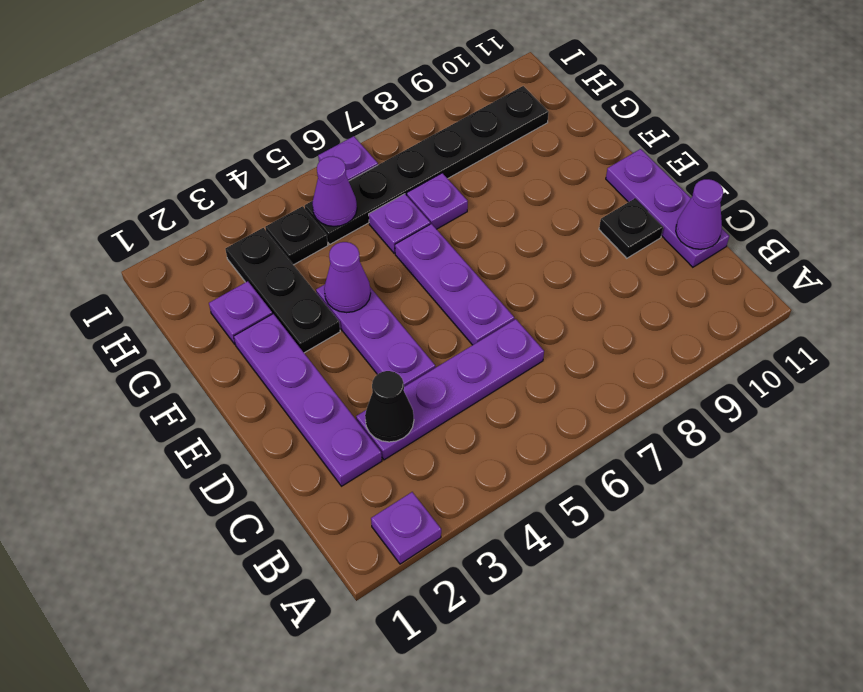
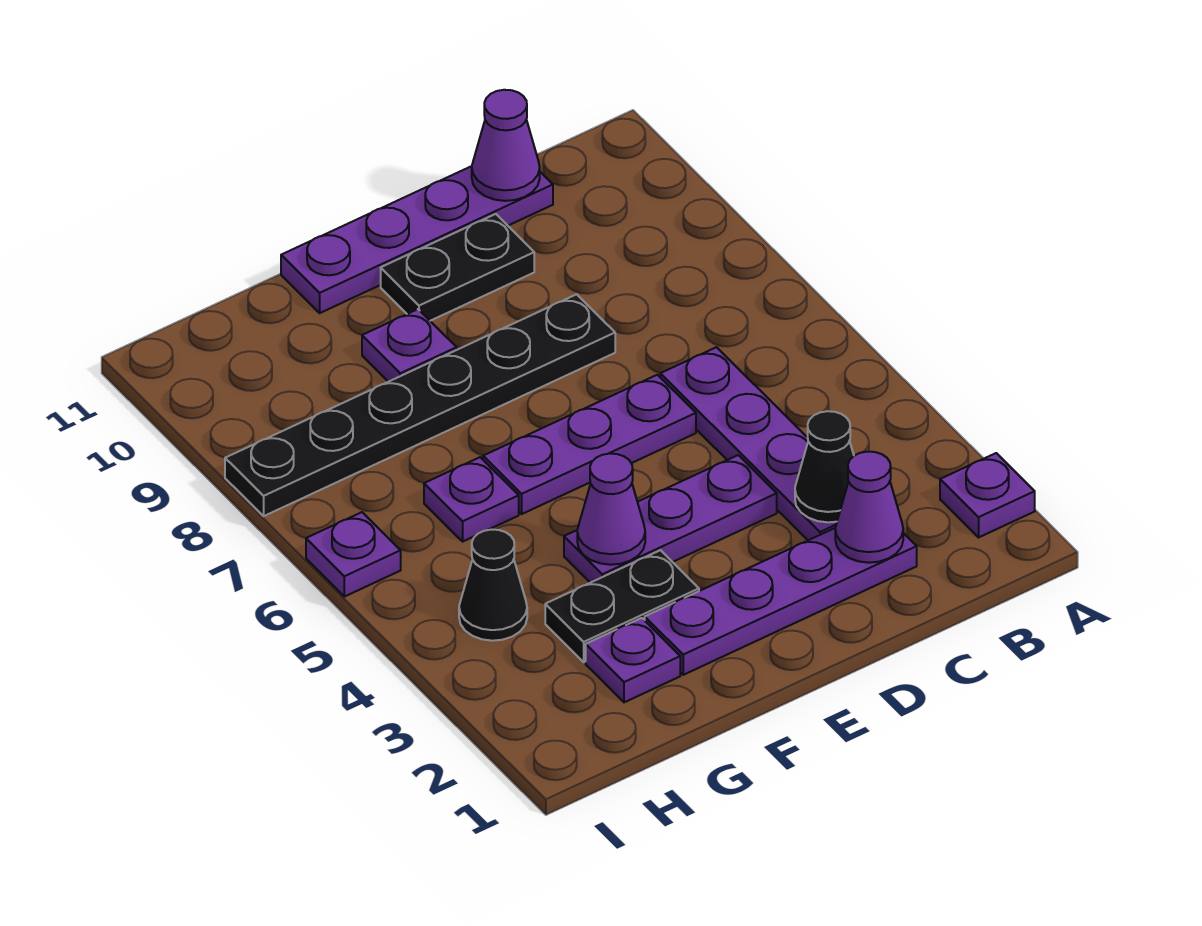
purple 1x3 plate [606,149,729,267] -> purple 1x4 plate [281,166,553,313]
black 1x1 plate [599,199,663,258] -> black 1x2 plate [381,214,534,321]
black 1x3 plate [225,228,340,353] -> black 1x2 plate [545,550,699,662]
purple 1x1 plate [407,173,468,229] -> purple 1x1 plate moved to [362,309,457,382]
black 1x1 plate [265,206,328,265] -> black 1x1 cone [459,530,527,641]
black 1x6 plate [305,86,549,244] -> black 1x6 plate turned to [225,294,615,516]
purple 1x1 cone [312,156,357,226] -> purple 1x1 cone moved to [835,451,903,563]

